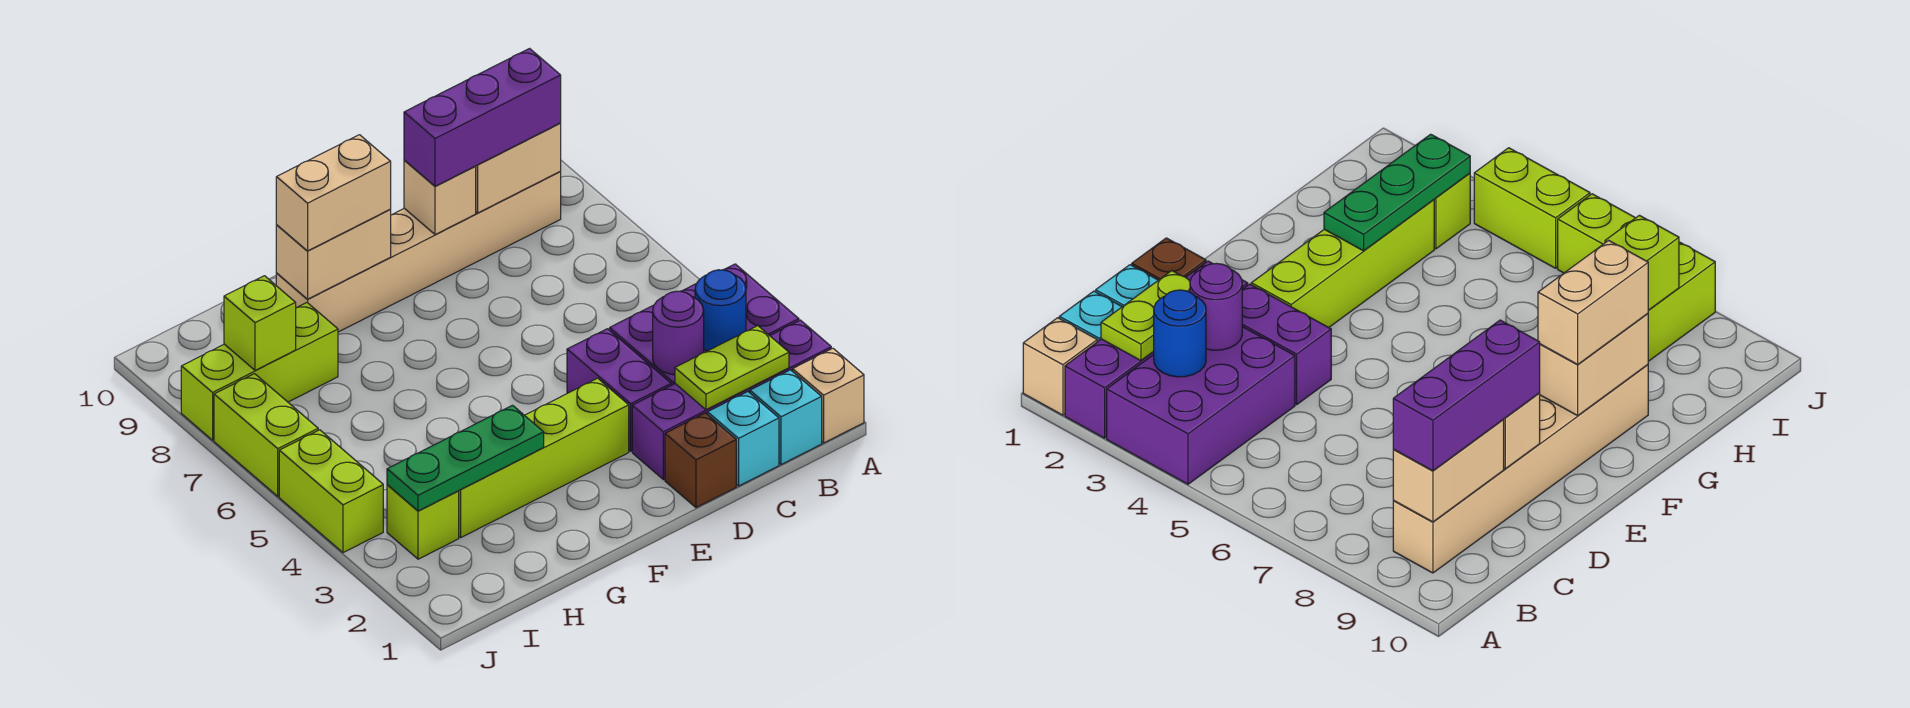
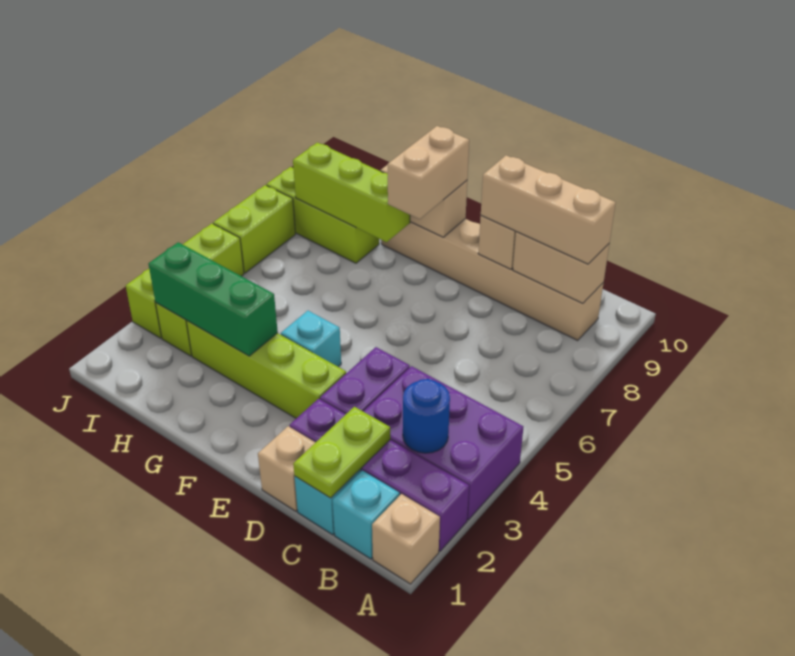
lime 1x2 plate [675,326,789,410] -> lime 1x2 plate turned to [293,407,390,498]
purple 1x3 brick [404,49,561,186] -> tan 1x3 brick [481,155,616,264]
purple 1x1 round brick [653,291,704,375] -> none
brown 1x1 brick [665,413,736,508] -> tan 1x1 brick [258,426,316,511]
none -> cyan 1x1 brick [281,311,341,367]
tan 1x2 brick [276,135,391,251] -> tan 1x2 brick turned to [388,126,469,219]
green 1x3 plate [387,405,544,511] -> green 1x3 brick [149,242,278,356]
lime 1x1 brick [224,276,296,370] -> lime 1x3 brick [293,143,410,242]
lime 1x2 brick [279,430,383,553] -> lime 1x3 brick [126,224,244,338]

